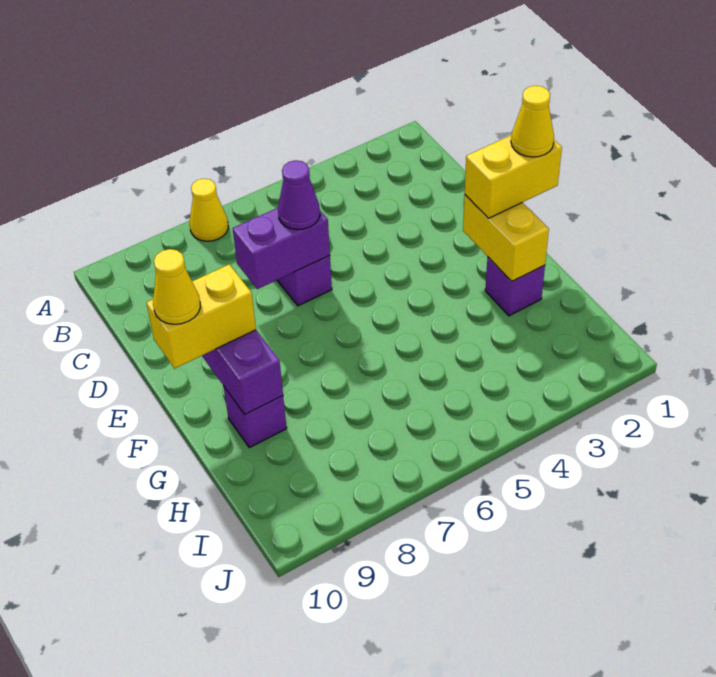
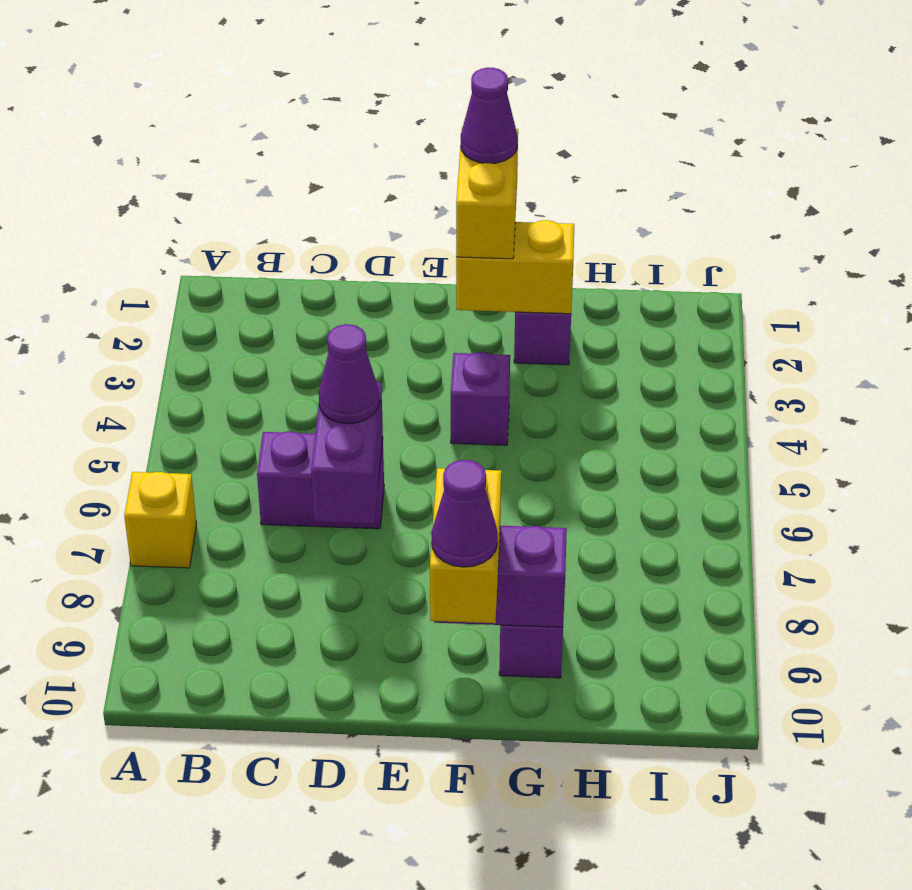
yellow 1x1 cone [190,179,228,241] -> yellow 1x1 brick [124,472,197,568]
yellow 1x1 cone [511,86,554,157] -> purple 1x1 cone [461,68,518,163]
none -> purple 1x1 brick [451,352,510,445]
yellow 1x1 cone [153,249,200,324] -> purple 1x1 cone [431,460,498,567]

